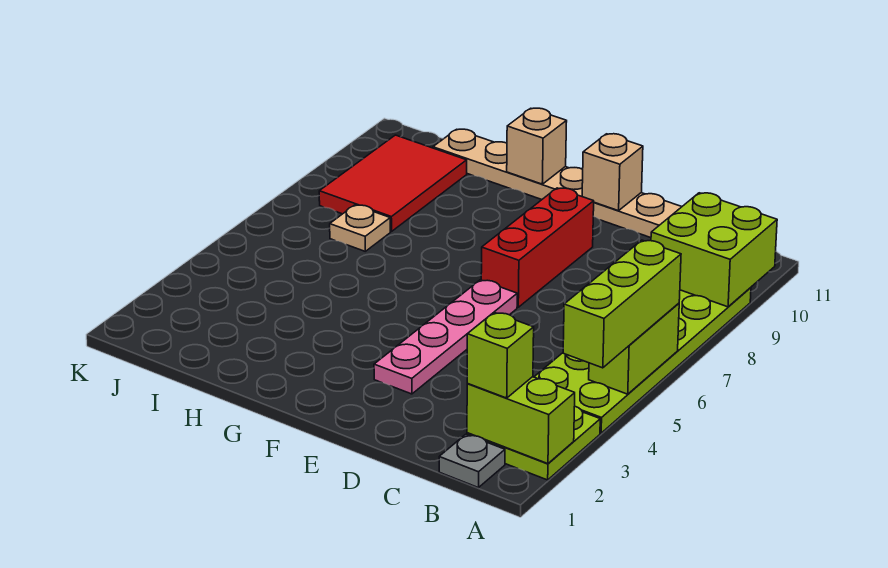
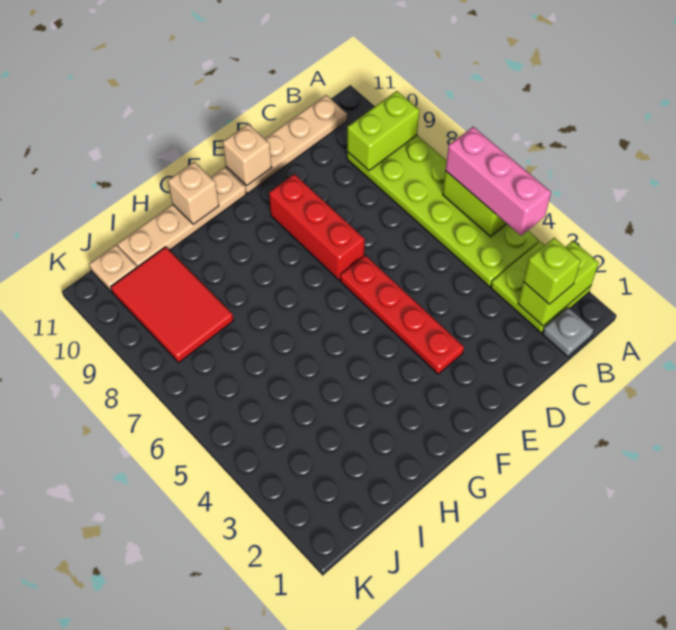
lime 1x3 brick [563,240,681,368] -> pink 1x3 brick [445,127,551,236]
lime 2x2 brick [651,193,777,307] -> lime 1x2 brick [347,91,419,171]
pink 1x4 plate [374,280,517,394] -> red 1x4 plate [340,255,464,374]
tan 1x1 plate [330,205,390,251] -> tan 1x1 plate moved to [89,245,137,292]

